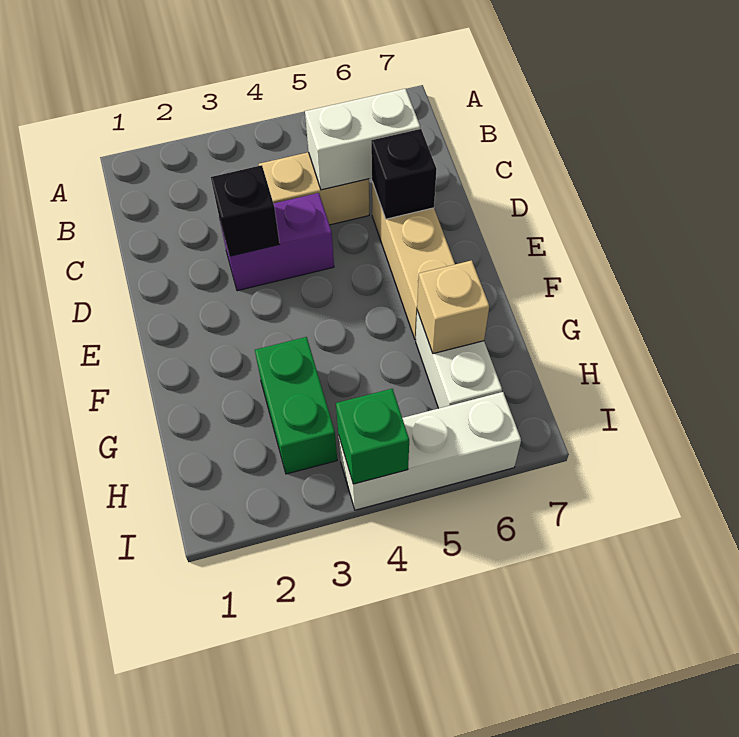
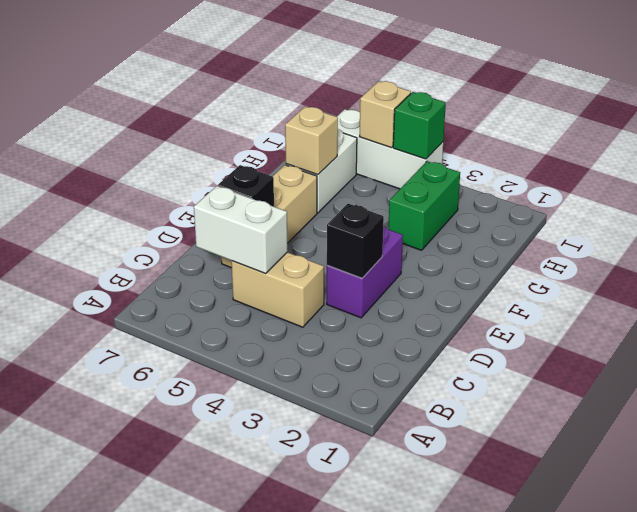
purple 1x2 brick [220,193,334,291] -> purple 1x2 brick turned to [327,226,403,318]
none -> tan 1x1 brick [359,81,411,148]

